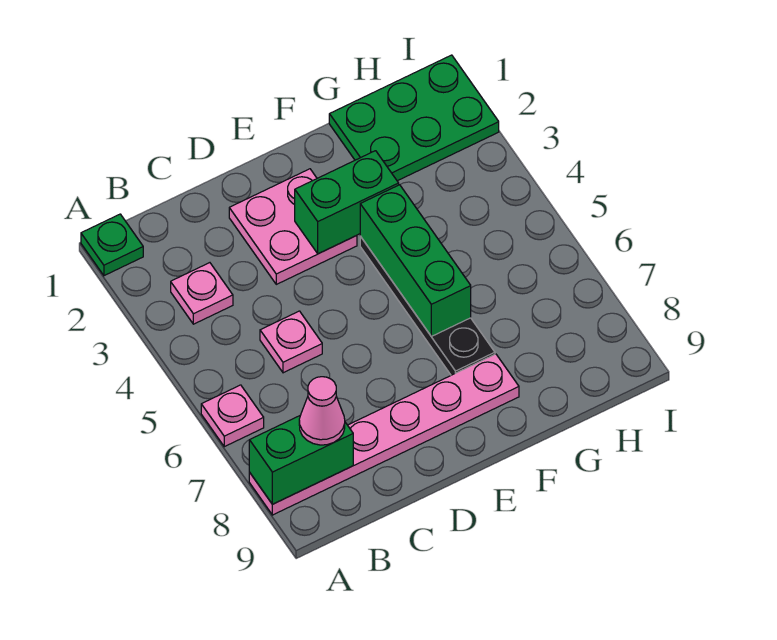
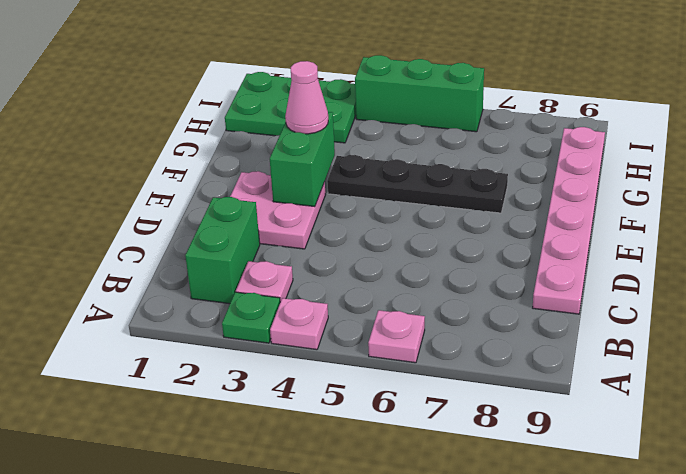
green 1x1 plate [81,214,143,276] -> green 1x1 plate moved to [222,292,280,343]
pink 1x6 plate [249,354,519,515] -> pink 1x6 plate moved to [533,127,605,314]
green 1x2 brick [249,416,353,504] -> green 1x2 brick moved to [185,197,260,304]
pink 1x1 cone [299,377,345,445] -> pink 1x1 cone moved to [285,61,328,134]
pink 1x1 plate [260,311,322,373] -> pink 1x1 plate moved to [270,298,328,350]
green 1x3 brick [360,185,471,336] -> green 1x3 brick moved to [355,55,484,132]
green 2x3 plate [329,55,499,181] -> green 2x3 plate turned to [225,72,356,143]

